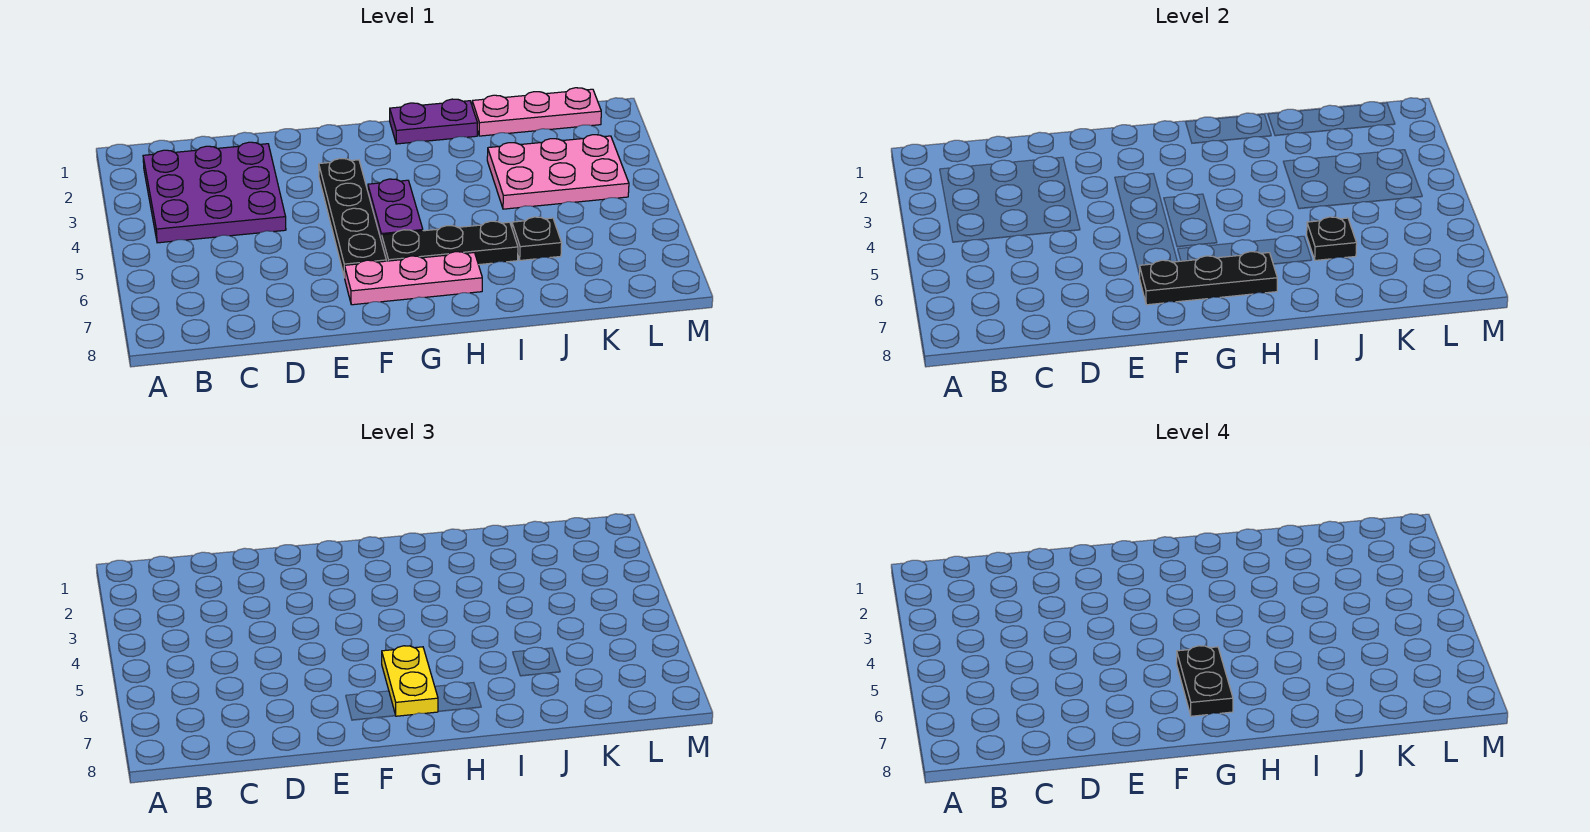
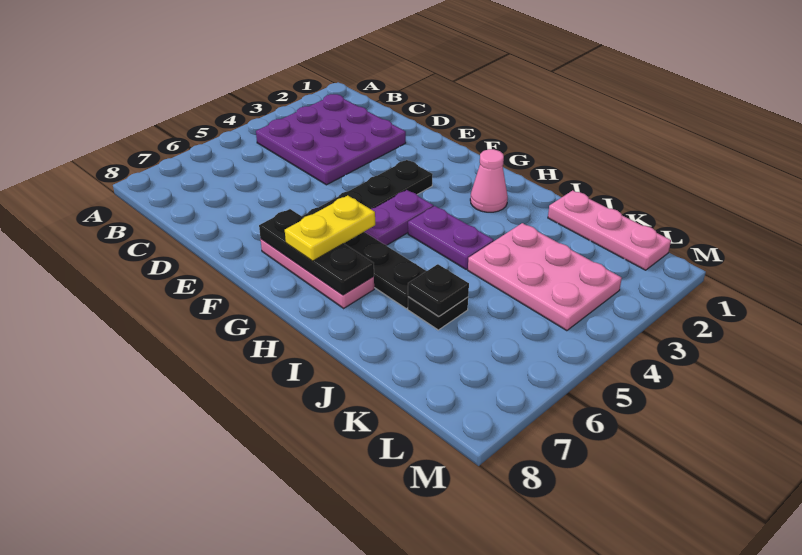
black 1x2 plate [1177,646,1233,716] -> none
purple 1x2 plate [390,99,477,144] -> purple 1x2 plate moved to [408,206,494,269]
none -> pink 1x1 cone [470,149,508,212]

